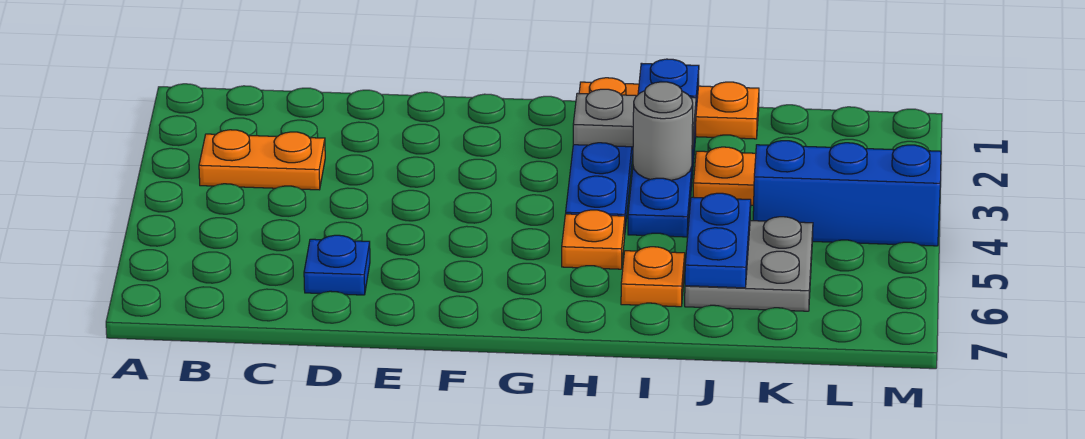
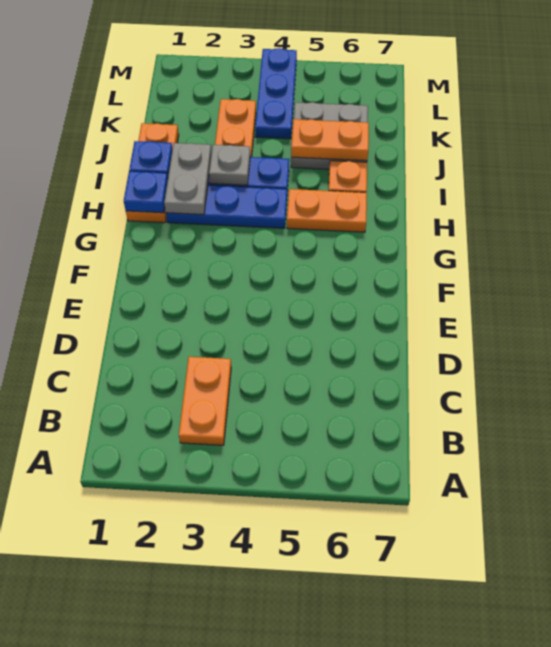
blue 1x1 plate [304,235,370,295] -> blue 1x1 plate moved to [124,171,168,213]
orange 1x1 plate [562,210,625,269] -> orange 1x2 plate [287,189,367,232]
grey 1x1 round brick [633,82,693,180] -> grey 1x1 plate [209,145,250,185]
blue 1x2 plate [685,193,751,288] -> orange 1x2 plate [291,119,369,161]
blue 1x3 brick [753,141,941,246] -> blue 1x3 plate [255,48,297,139]

